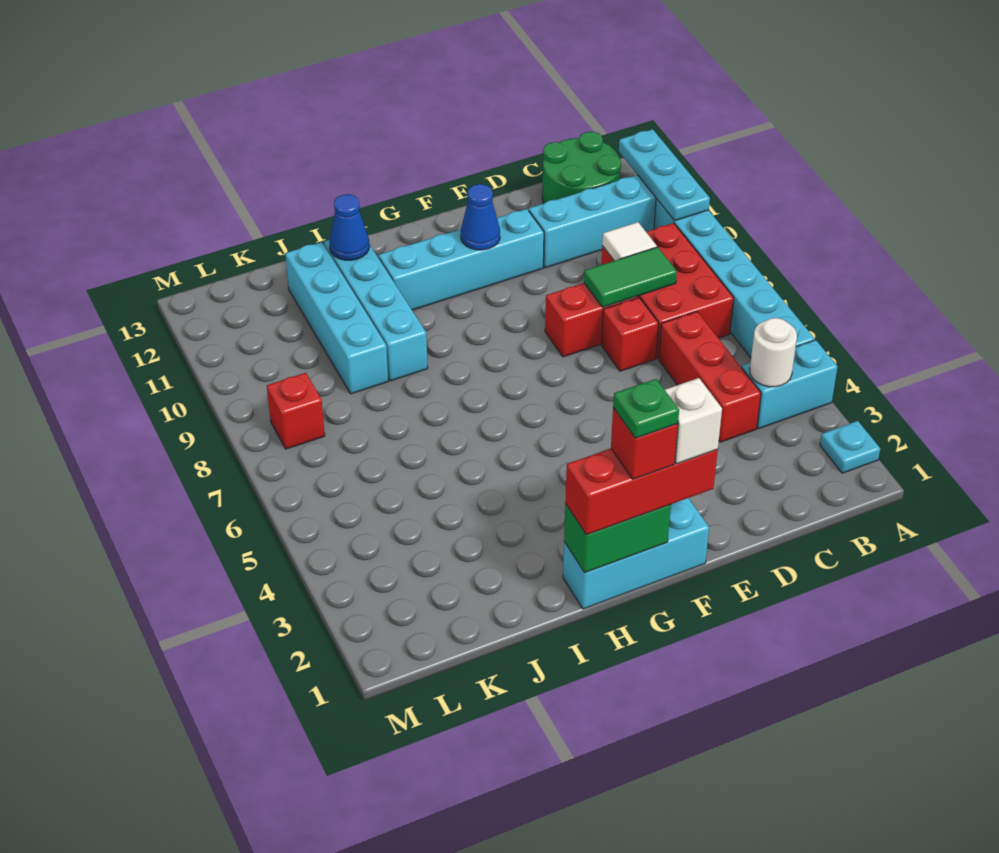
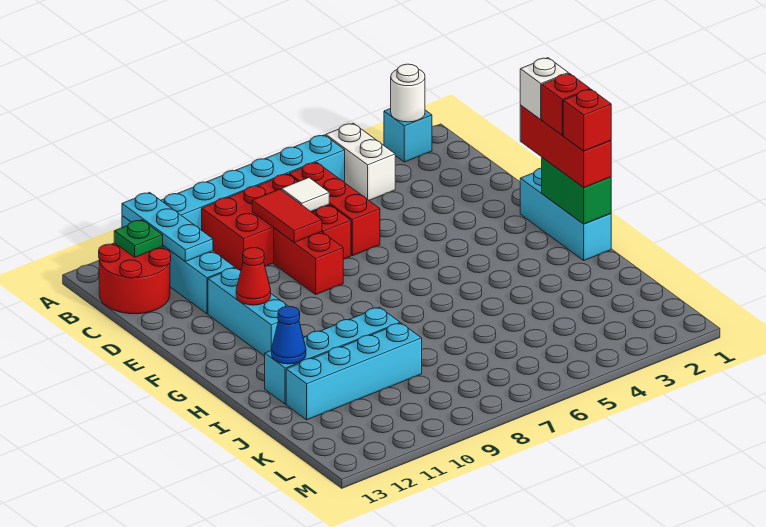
cyan 1x1 plate [820,421,880,473] -> cyan 1x1 brick [384,108,432,162]
cyan 1x2 brick [742,340,838,429] -> white 1x2 brick [326,123,395,200]
cyan 1x3 plate [619,129,710,221] -> cyan 1x3 plate turned to [122,192,213,262]
white 1x1 round brick [750,318,797,387] -> white 1x1 round brick moved to [391,64,425,122]
green 2x2 round brick [542,132,621,204] -> red 2x2 round brick [99,243,171,314]
red 1x3 brick [659,312,761,442] -> red 1x3 brick turned to [289,162,380,256]
green 1x2 tile [584,247,677,307] -> red 1x2 tile [252,189,322,242]
white 1x1 tile [602,222,657,261] -> white 1x1 tile moved to [281,178,329,211]
cyan 1x4 brick [378,209,544,310] -> cyan 1x3 brick [208,268,287,356]
blue 1x1 cone [461,184,500,250] -> red 1x1 cone [236,248,271,305]
green 1x1 plate [613,379,679,438] -> green 1x1 plate moved to [114,220,163,257]
red 1x1 brick [267,373,325,449] -> red 1x1 brick moved to [563,89,611,151]

